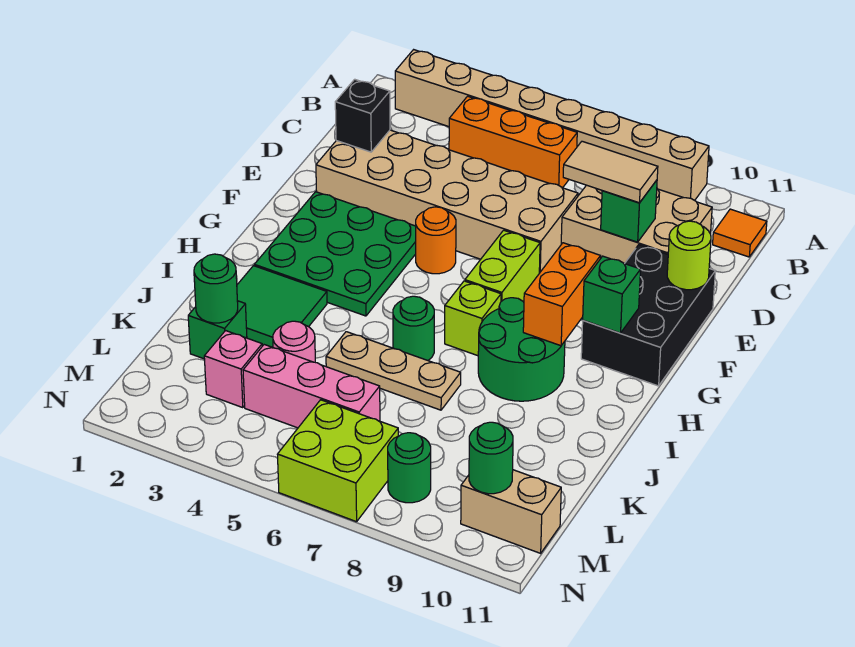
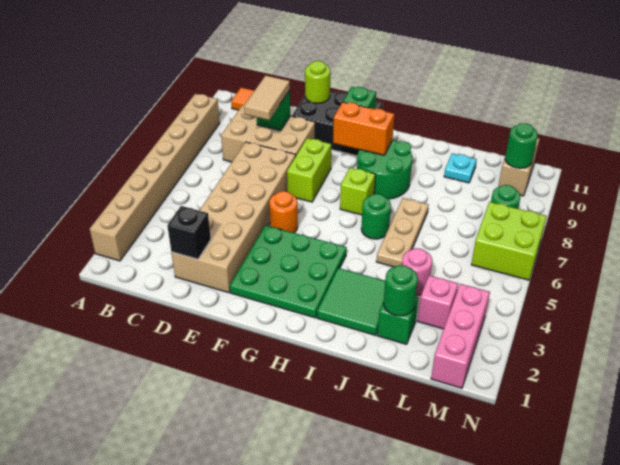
orange 1x3 brick [449,96,577,188] -> none
tan 2x3 brick [561,185,712,264] -> tan 2x3 brick turned to [221,105,315,162]
lime 1x2 brick [465,230,540,302] -> lime 1x2 brick turned to [287,138,331,202]
none -> cyan 1x1 plate [444,153,477,183]
pink 1x3 brick [243,345,380,428] -> pink 1x3 brick moved to [431,284,490,388]

